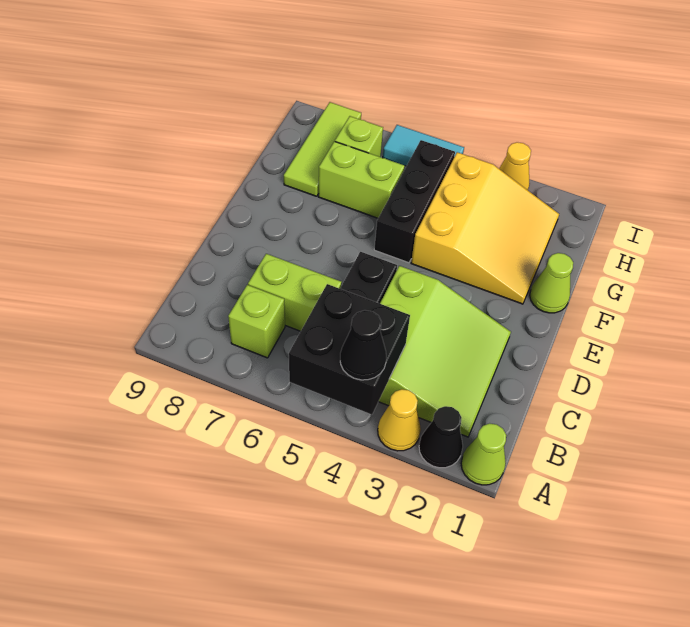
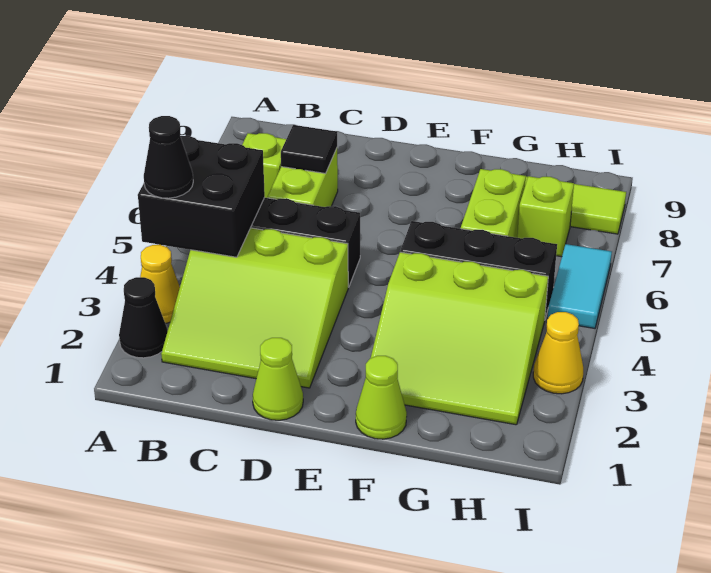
lime 1x1 cone [461,423,506,485] -> lime 1x1 cone moved to [253,338,303,420]
none -> black 1x1 tile [281,125,337,174]
yellow 3x3 slope [411,152,559,304] -> lime 3x3 slope [371,252,548,425]

